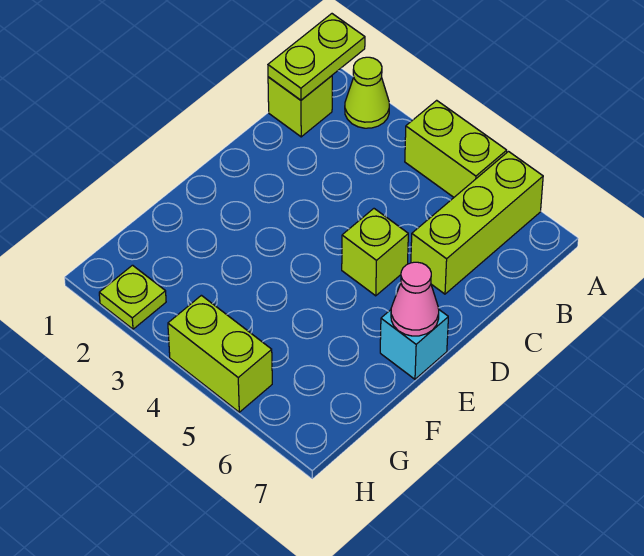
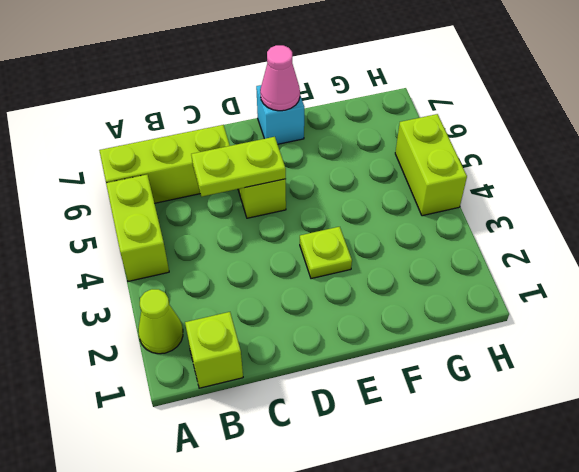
lime 1x2 plate [268,14,365,100] -> lime 1x2 plate moved to [191,137,286,197]
lime 1x1 plate [99,265,166,329] -> lime 1x1 plate moved to [300,227,352,279]

